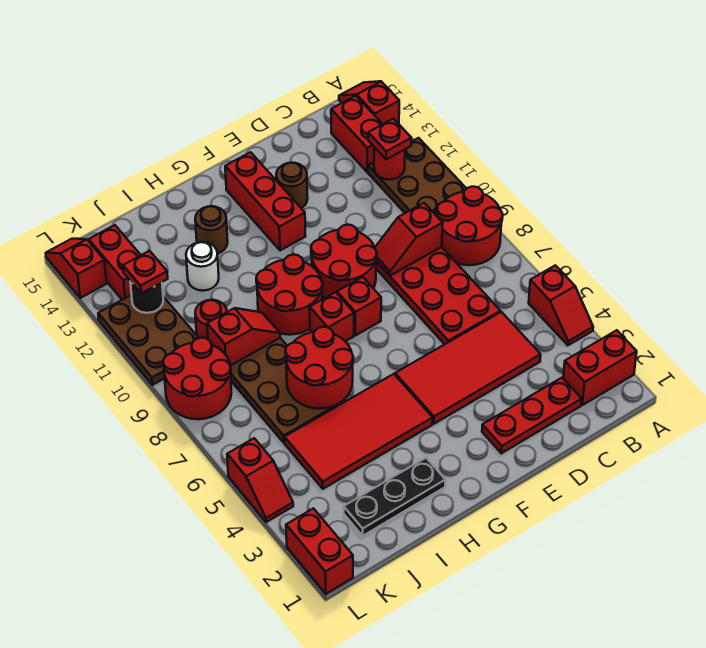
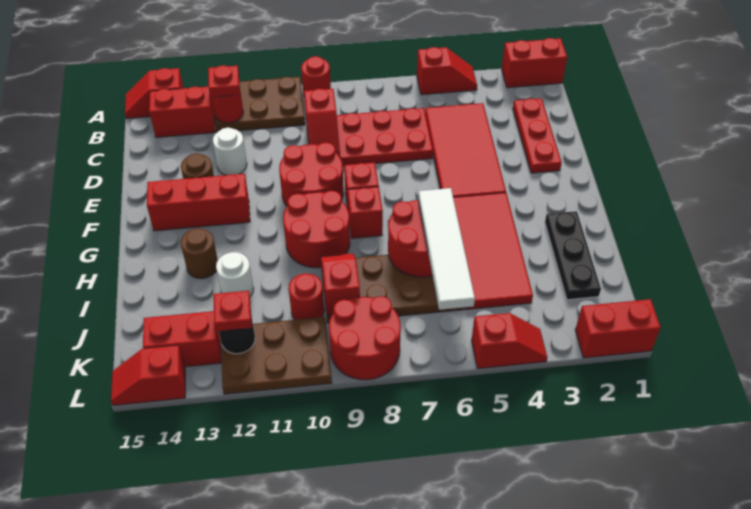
red 1x2 brick [563,330,637,405] -> red 1x2 brick turned to [502,38,567,88]
red 2x2 round brick [437,187,503,265] -> red 1x1 round brick [301,56,331,95]
none -> white 1x1 round brick [213,128,247,175]
none -> white 1x4 tile [418,188,475,310]

